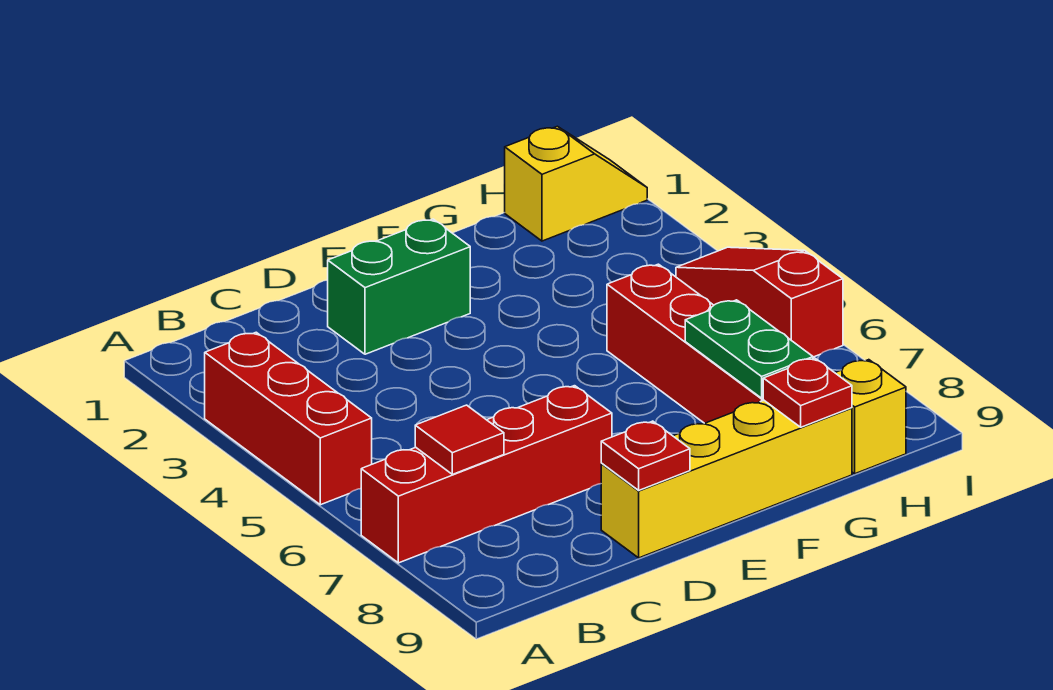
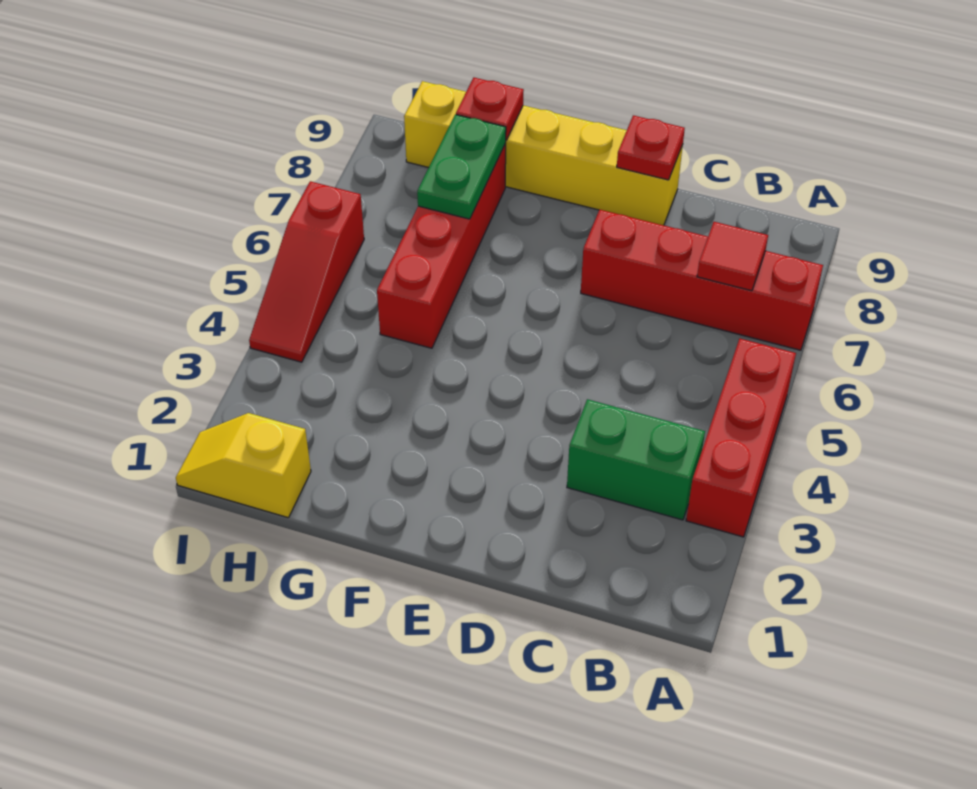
green 1x2 brick [328,219,470,354] -> green 1x2 brick moved to [567,399,705,520]

